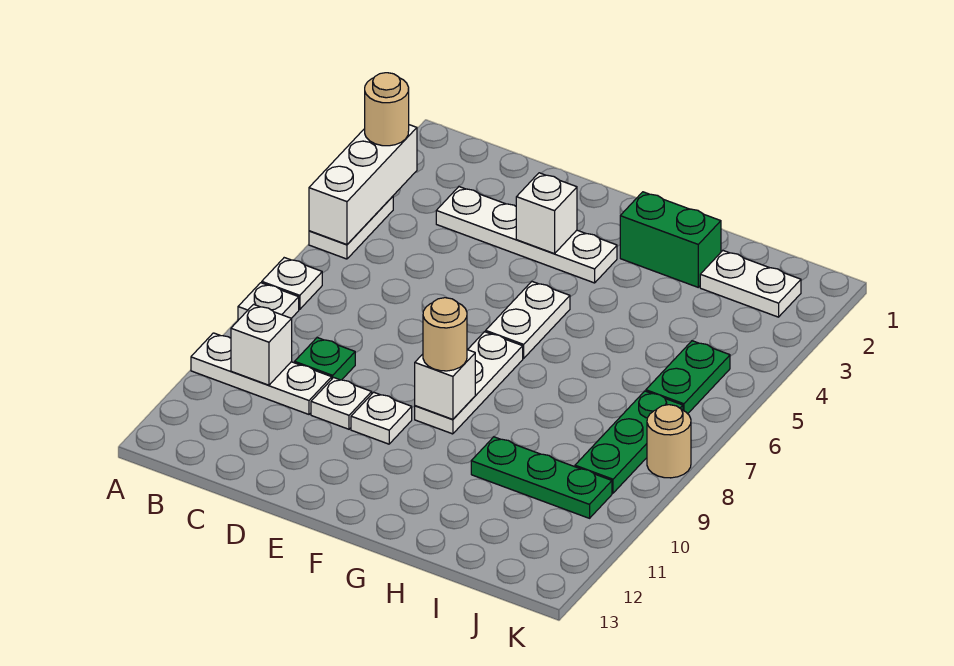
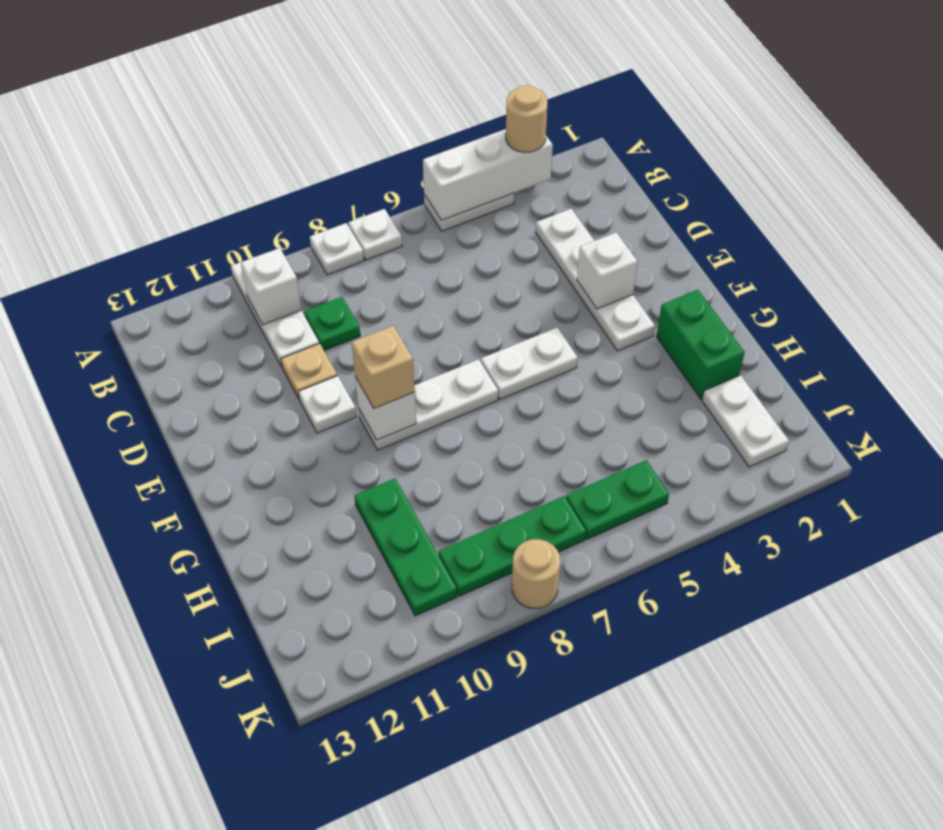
white 1x1 plate [311,378,372,429] -> tan 1x1 plate [281,344,337,400]
tan 1x1 round brick [423,298,467,371] -> tan 1x1 brick [352,326,415,408]

